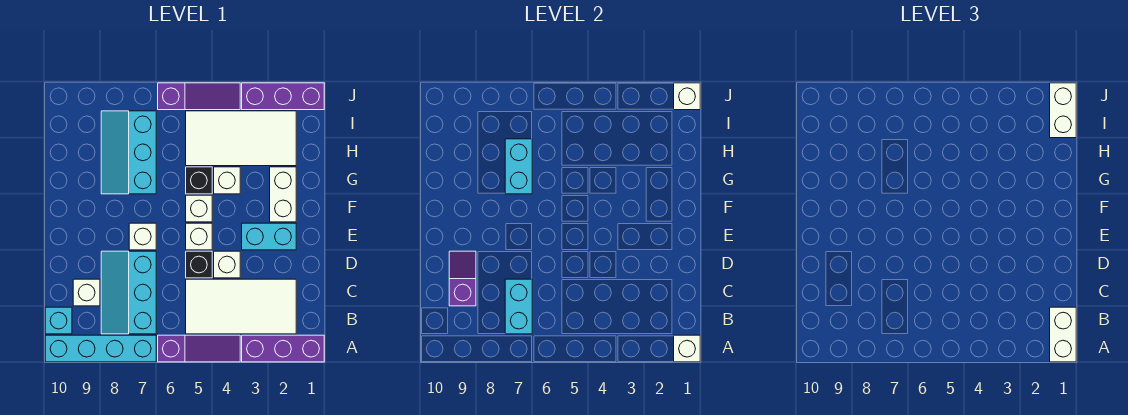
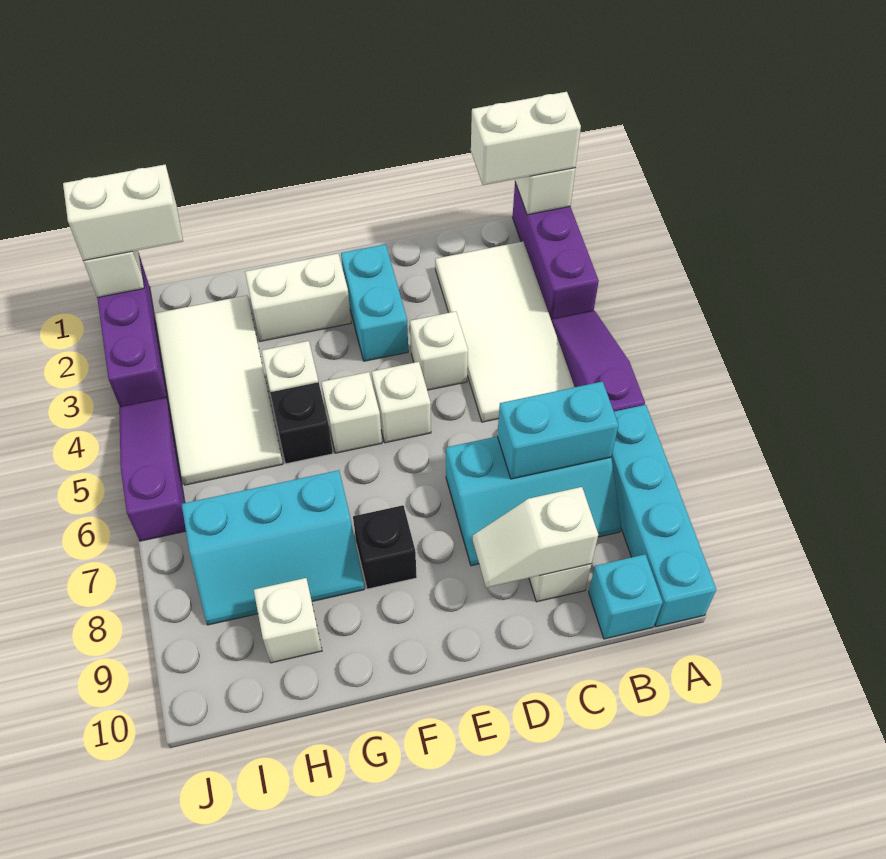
purple 1x2 slope [449,251,476,306] -> white 1x2 slope [473,487,598,588]
black 1x1 brick [186,251,212,278] -> black 1x1 brick moved to [353,505,417,589]
white 1x1 brick [129,223,156,250] -> white 1x1 brick moved to [254,578,322,663]
cyan 1x2 brick [505,139,532,194] -> none

